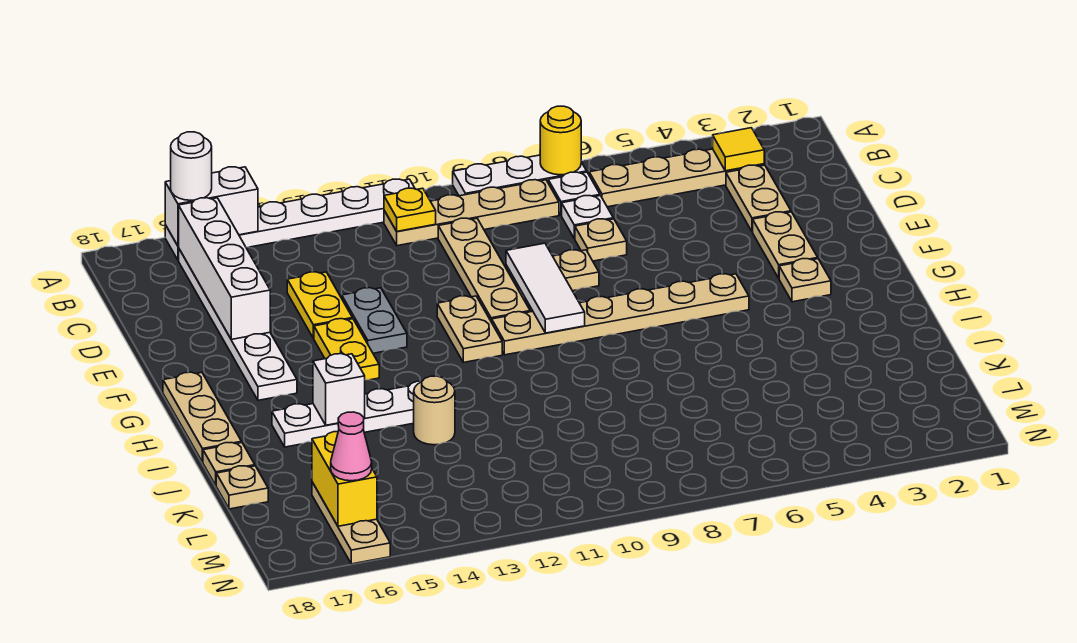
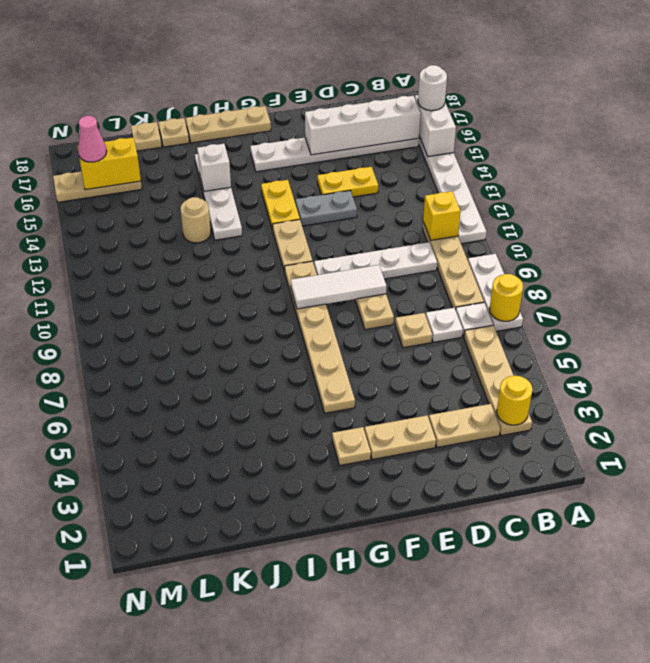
yellow 1x1 tile [713,128,764,171] -> yellow 1x1 round brick [497,376,532,425]
yellow 1x1 plate [384,188,436,231] -> yellow 1x1 brick [423,191,460,240]
tan 1x4 plate [438,218,530,322] -> white 1x4 plate [314,242,437,279]
tan 1x2 plate [437,296,502,362] -> tan 1x2 plate turned to [273,220,312,271]
yellow 1x2 plate [314,319,379,380] -> yellow 1x2 plate turned to [261,180,300,230]

